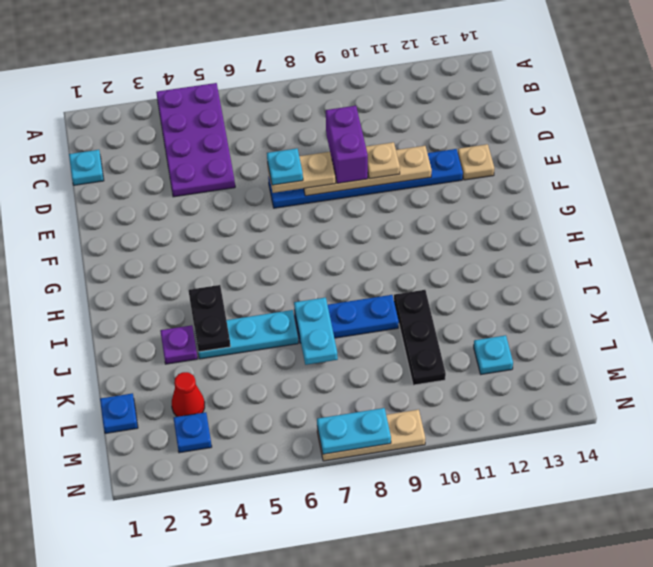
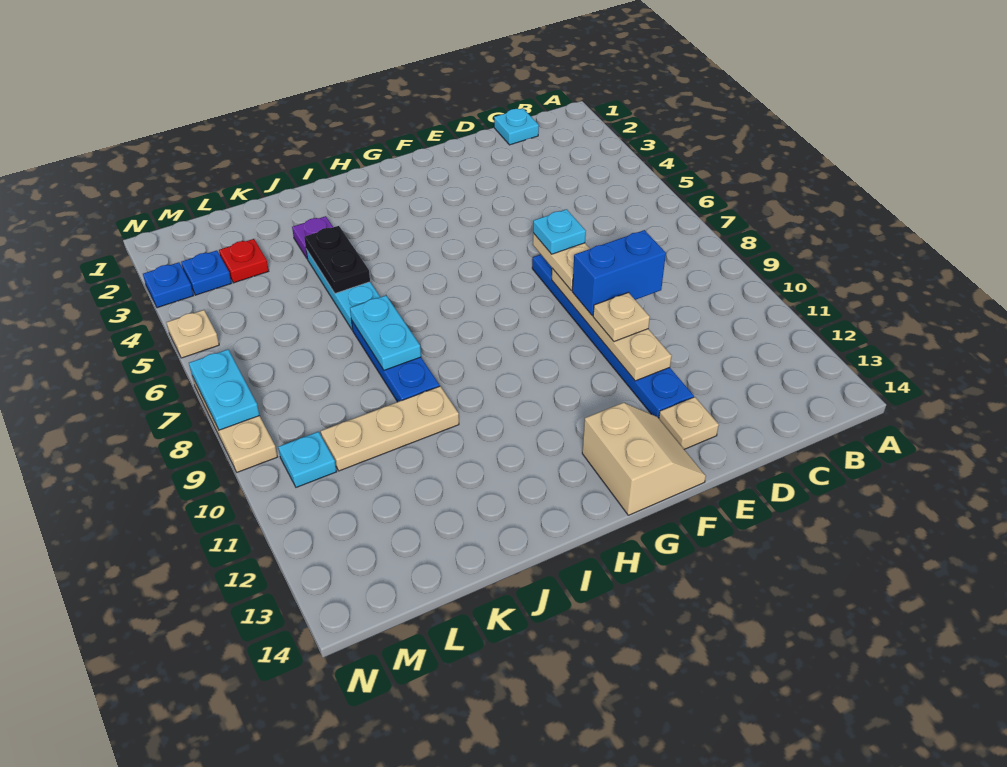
purple 2x4 plate [156,83,235,197] -> none
purple 1x2 brick [326,106,368,183] -> blue 1x2 brick [572,230,666,316]
none -> tan 2x2 slope [582,403,706,515]
black 1x2 plate [189,285,231,352] -> black 1x2 plate turned to [304,226,370,293]
cyan 1x2 plate [294,297,338,365] -> cyan 1x2 plate turned to [350,296,421,370]
black 1x3 plate [394,290,446,385] -> tan 1x3 plate [321,386,459,471]
blue 1x1 plate [100,393,138,433] -> blue 1x1 plate moved to [143,262,194,308]
red 1x1 cone [172,372,205,417] -> red 1x1 plate [219,239,269,283]
cyan 1x1 plate [474,335,513,374] -> cyan 1x1 plate moved to [278,432,337,487]
none -> tan 1x1 plate [166,310,219,358]

